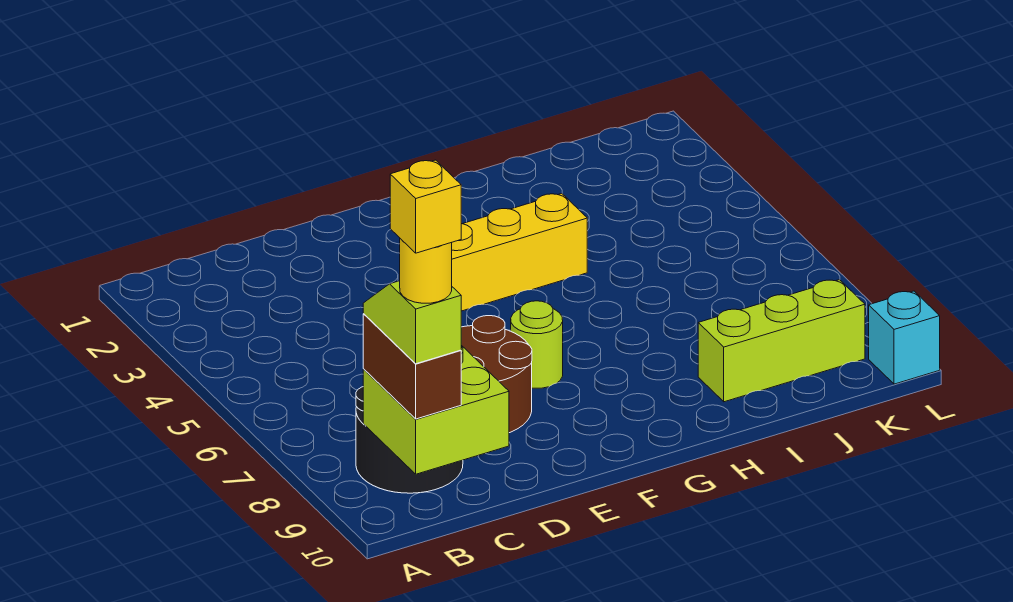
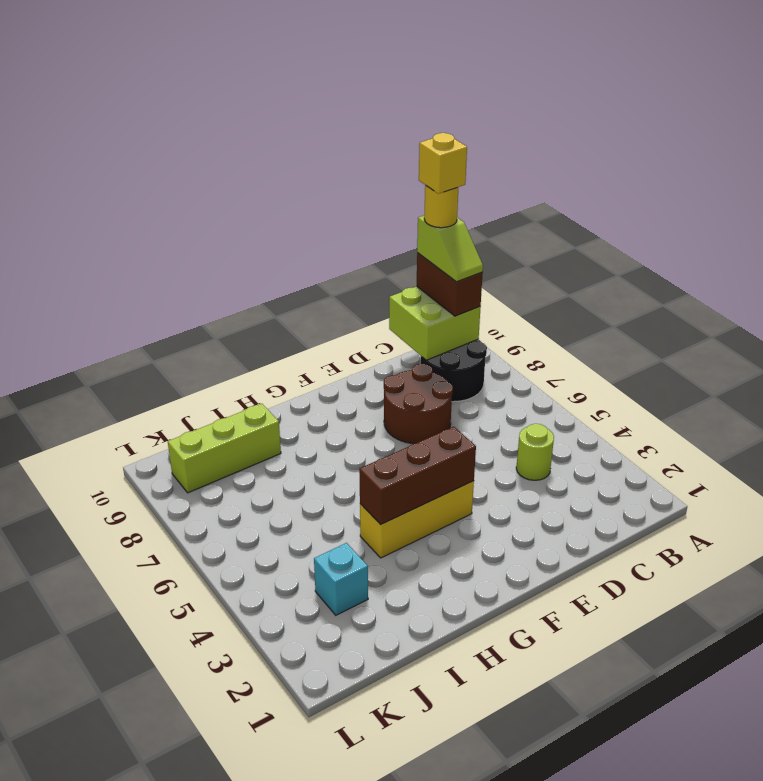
none -> brown 1x3 brick [359,427,476,525]
lime 1x1 round brick [511,301,563,388] -> lime 1x1 round brick moved to [516,424,554,480]
cyan 1x1 brick [869,291,940,384] -> cyan 1x1 brick moved to [314,543,368,615]

